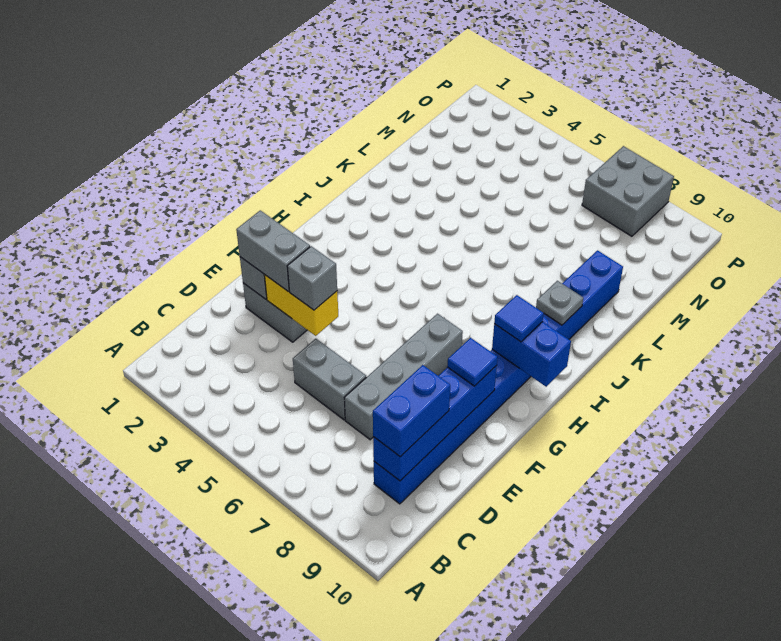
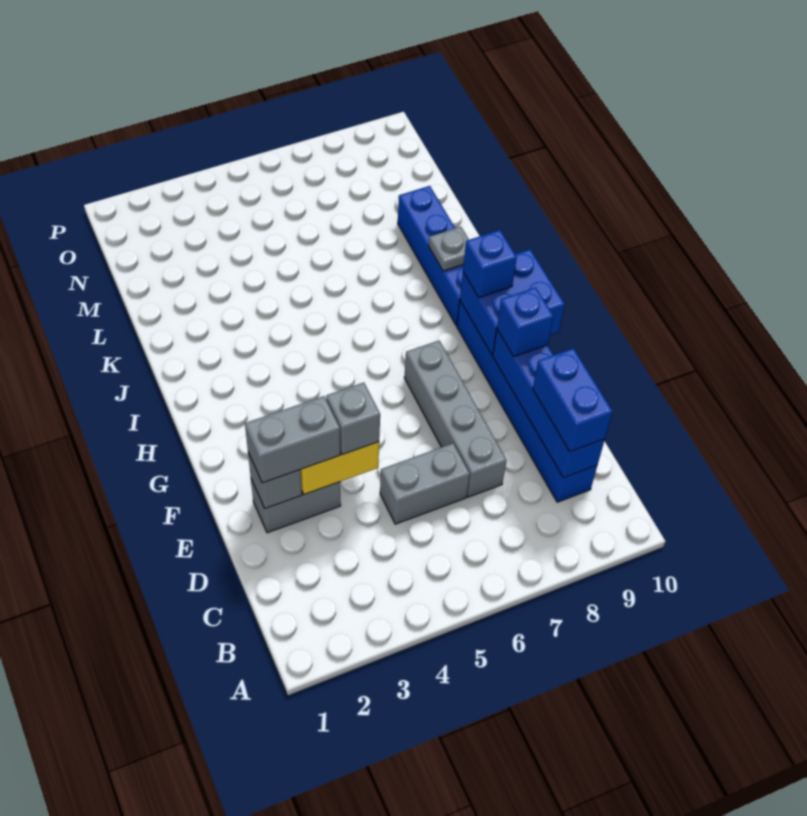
blue 1x1 tile [448,338,498,386] -> blue 1x1 brick [497,287,553,356]
blue 1x2 brick [492,322,571,387] -> blue 2x2 brick [460,249,565,355]
blue 1x1 tile [494,295,544,342] -> blue 1x1 brick [463,230,517,298]
grey 2x2 brick [582,146,674,236] -> none

